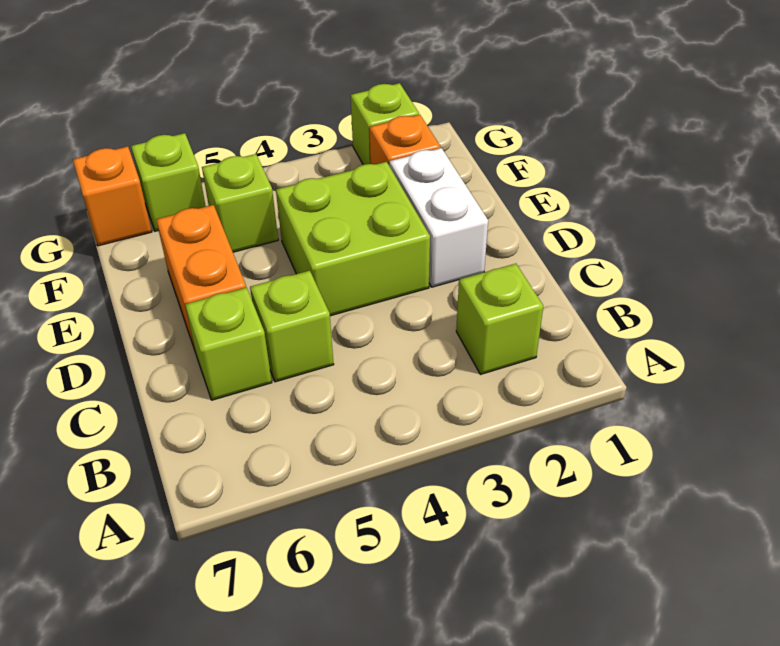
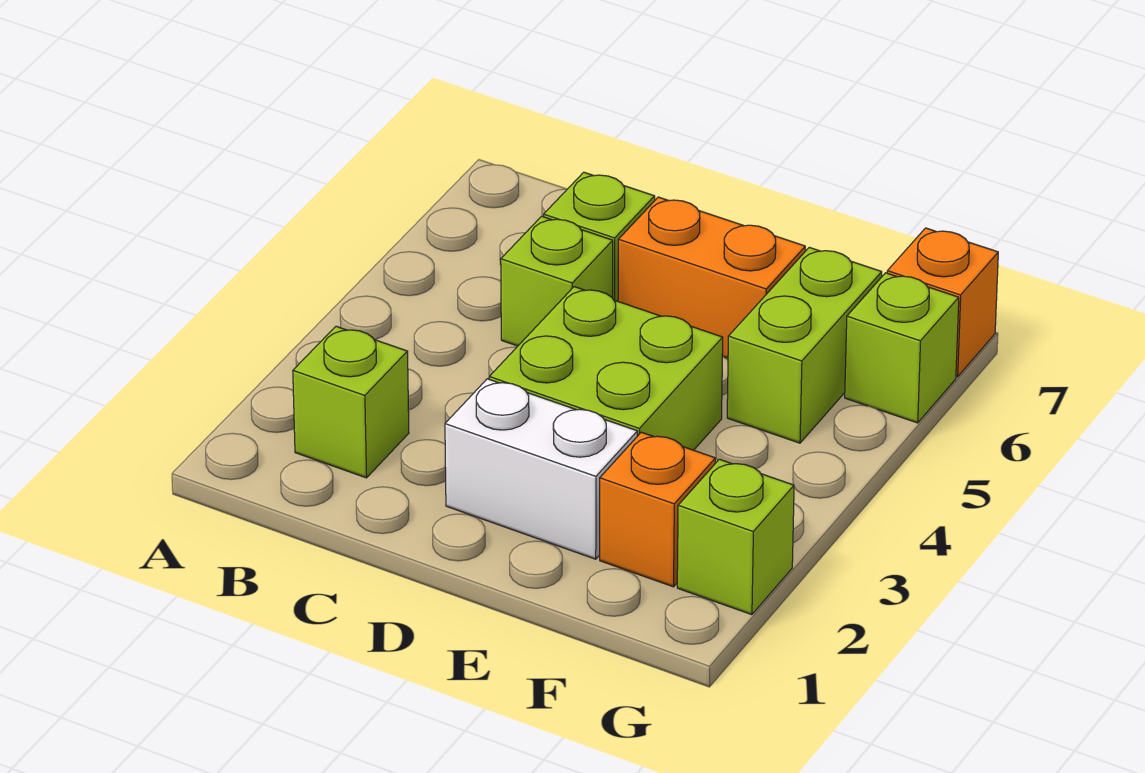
lime 1x1 brick [202,154,278,252] -> lime 1x2 brick [727,247,882,443]

